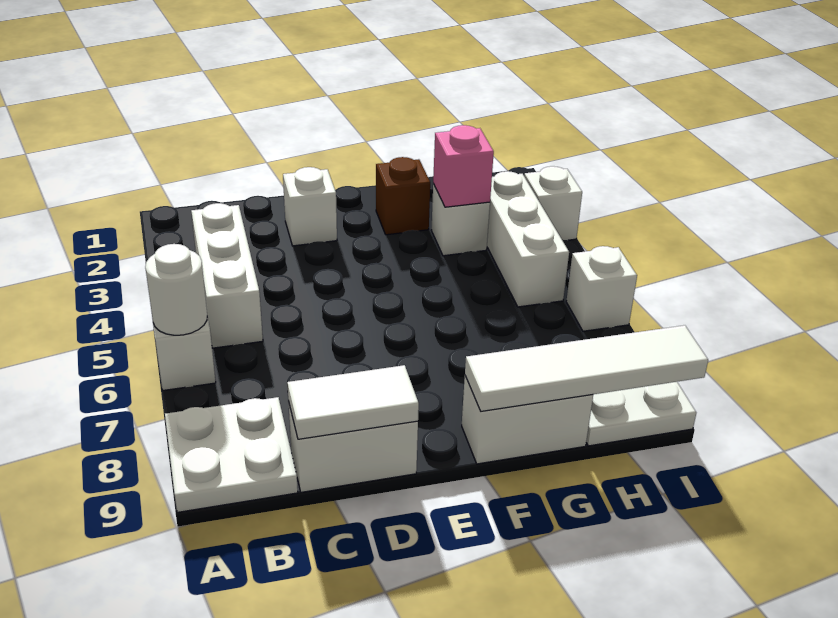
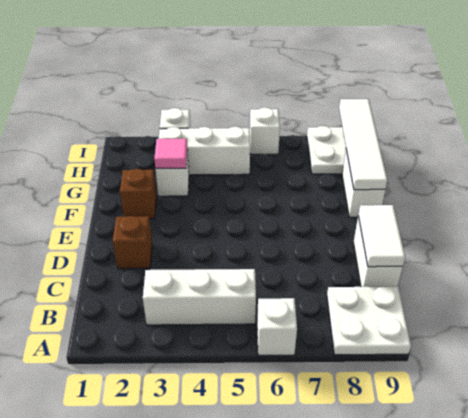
white 1x1 round brick [145,244,207,335] -> none
white 1x1 brick [283,167,337,246] -> brown 1x1 brick [113,216,152,269]
pink 1x1 brick [433,125,494,207] -> pink 1x1 tile [154,139,187,168]

